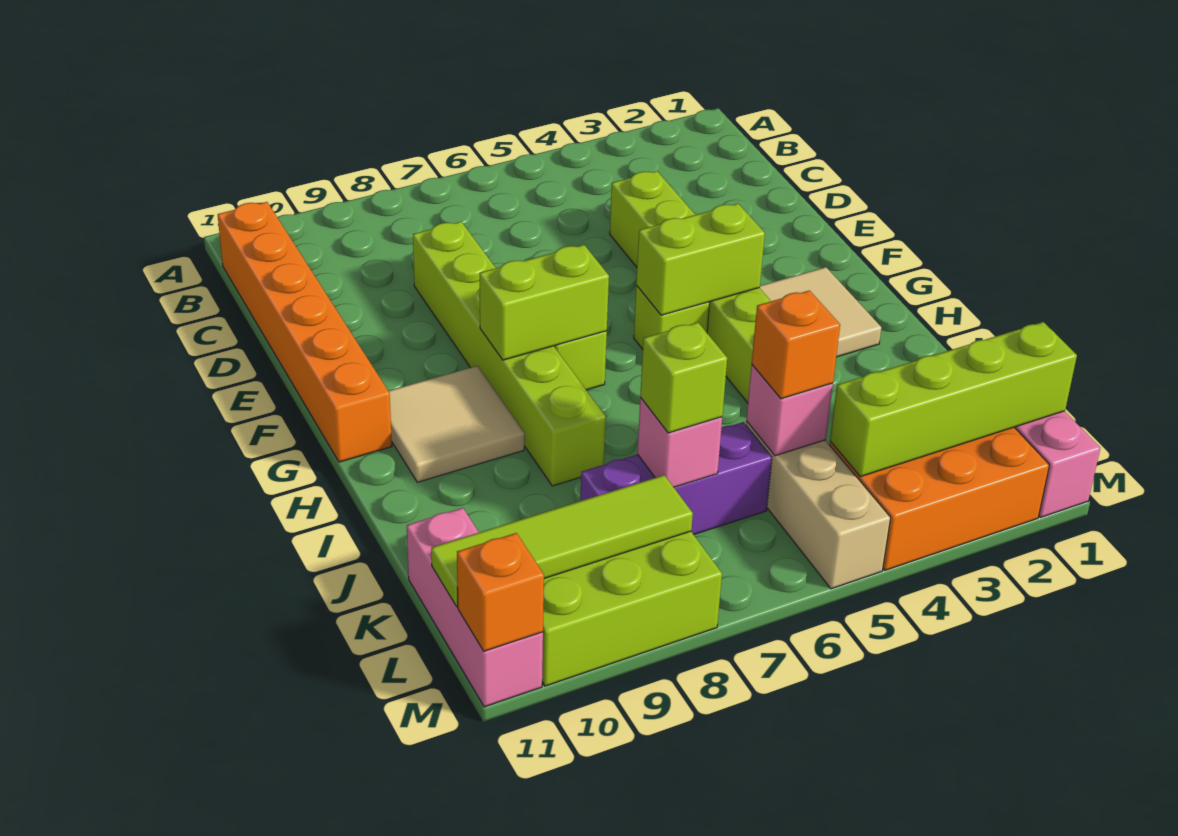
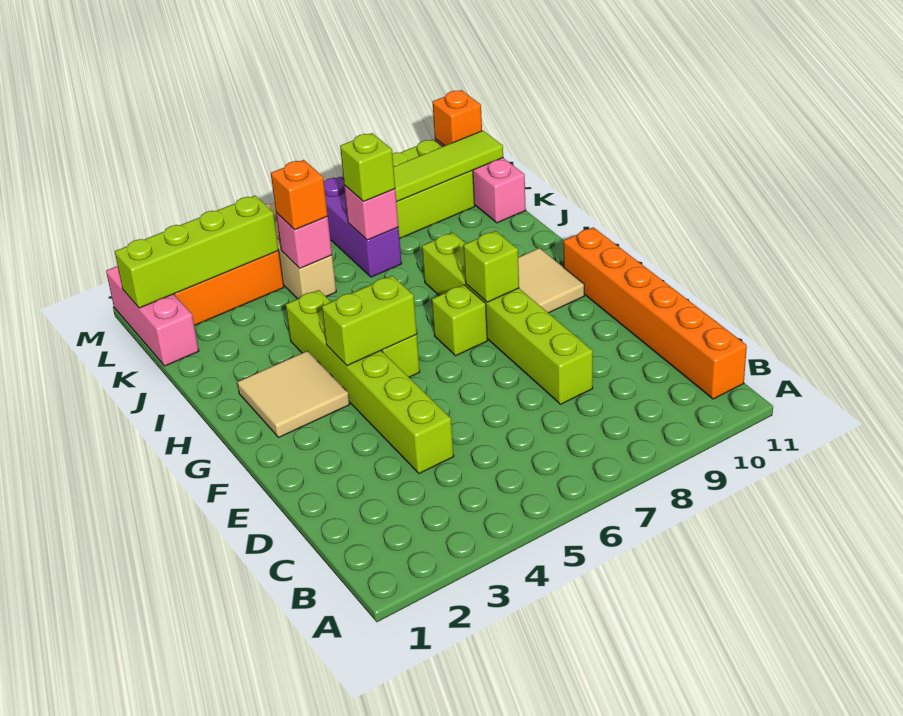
lime 1x2 brick [480,245,609,360] -> lime 1x1 brick [464,231,519,302]
purple 1x3 brick [580,422,772,535] -> purple 1x3 brick turned to [324,177,402,277]

